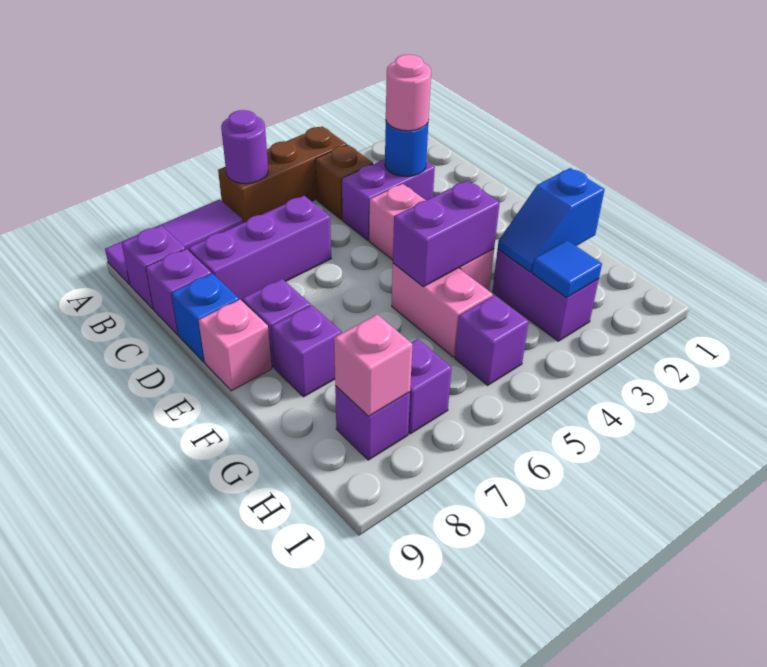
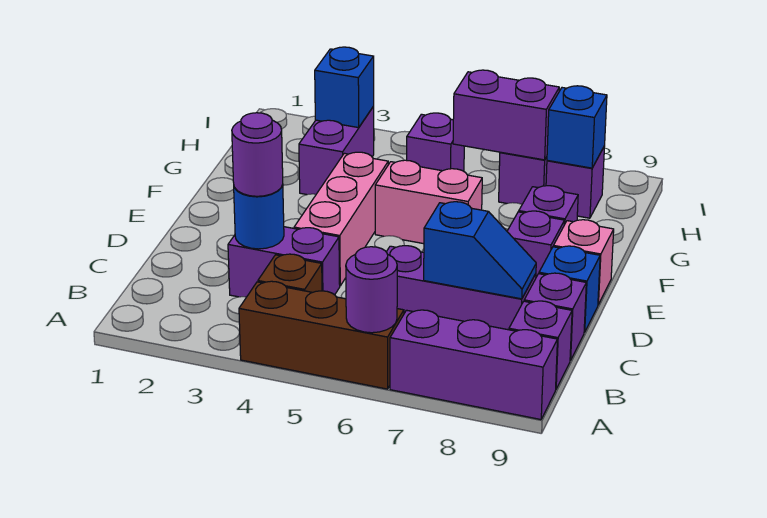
purple 1x3 tile [105,199,243,285] -> purple 1x3 brick [390,310,557,420]
pink 1x1 round brick [386,55,431,131] -> purple 1x1 round brick [232,113,283,196]
purple 1x2 brick [393,180,500,287] -> purple 1x2 brick moved to [453,70,559,160]
pink 1x2 brick [392,263,493,357] -> pink 1x2 brick turned to [375,160,482,244]
blue 1x2 slope [498,168,605,272] -> blue 1x2 slope moved to [424,202,536,299]
blue 1x1 tile [532,240,602,298] -> blue 1x1 brick [315,47,374,128]
pink 1x1 brick [334,314,413,416] -> blue 1x1 brick [547,86,607,168]

